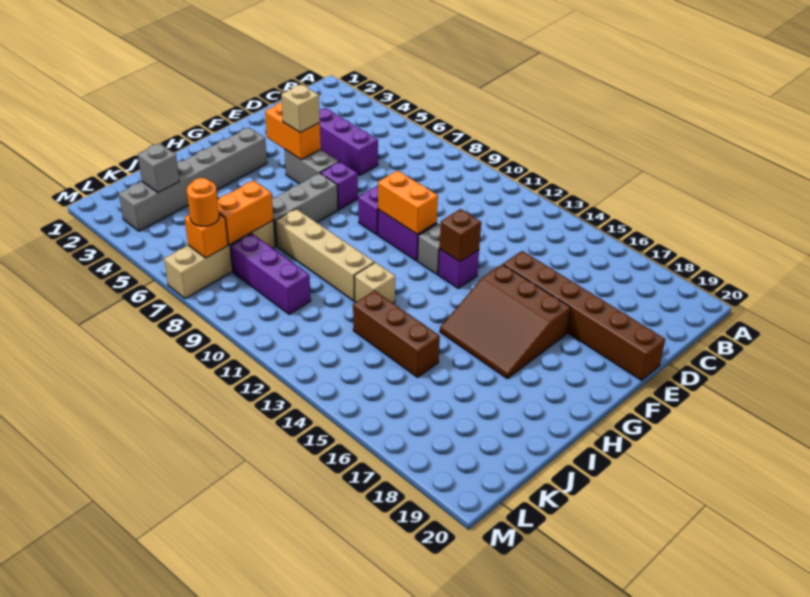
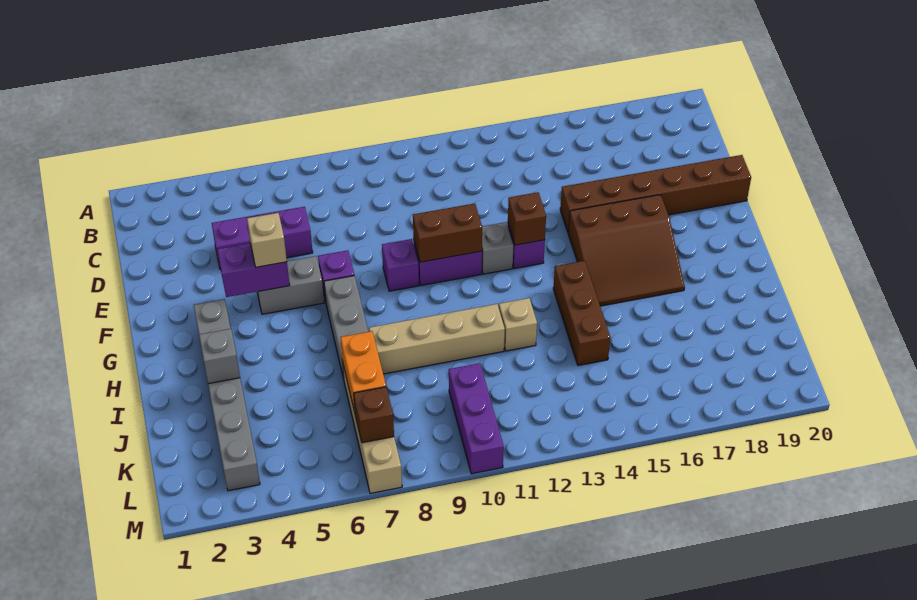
orange 1x2 brick [265,102,321,160] -> purple 1x2 brick [218,243,290,297]
orange 1x2 brick [378,171,438,234] -> brown 1x2 brick [413,203,482,262]
brown 1x3 brick [353,291,440,377] -> brown 1x3 brick turned to [553,261,610,366]
grey 1x1 brick [138,143,179,193] -> grey 1x1 brick moved to [199,329,240,384]
purple 1x3 brick [230,234,311,314] -> purple 1x3 brick turned to [449,363,504,474]
orange 1x1 brick [185,214,228,258] -> brown 1x1 brick [354,387,394,443]
orange 1x1 round brick [187,178,219,226] -> none

